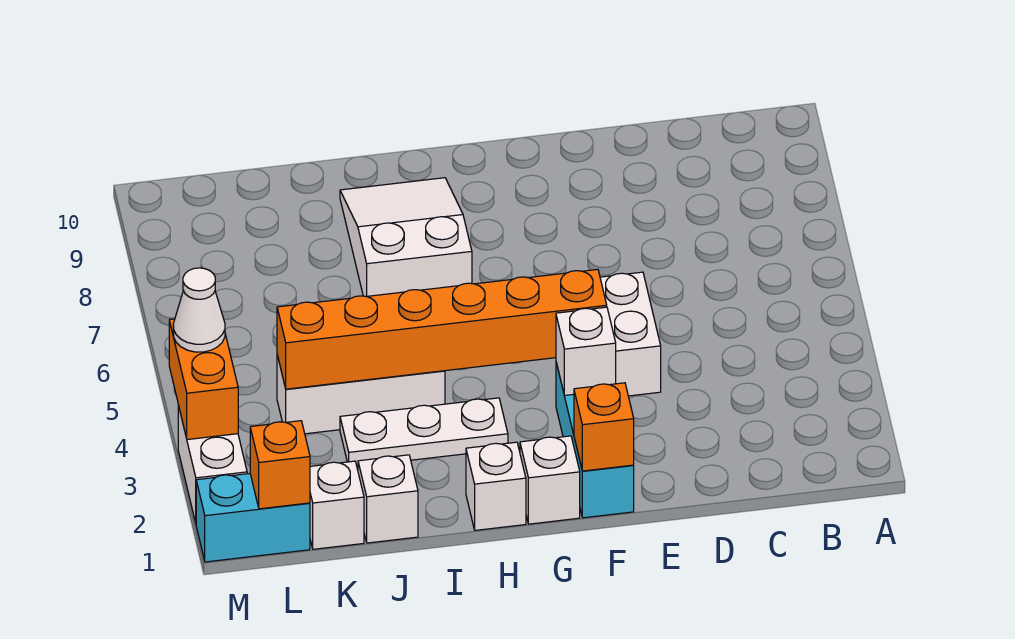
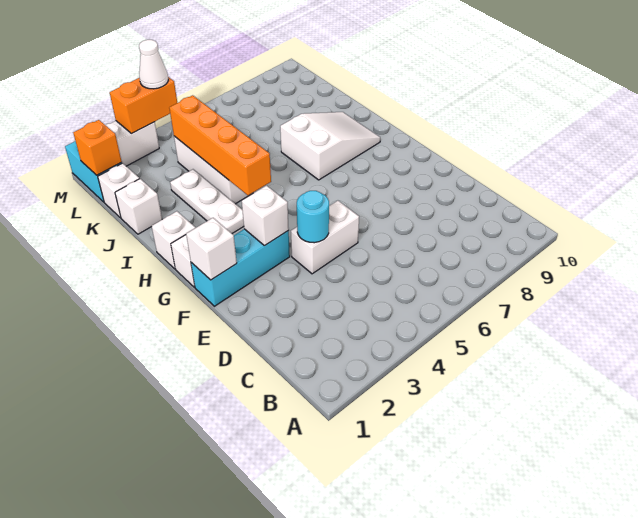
none -> cyan 1x1 round brick [297,191,329,243]
orange 1x1 brick [574,383,634,471] -> white 1x1 brick [186,218,237,280]
orange 1x6 brick [277,269,607,389] -> orange 1x4 brick [169,95,271,195]

